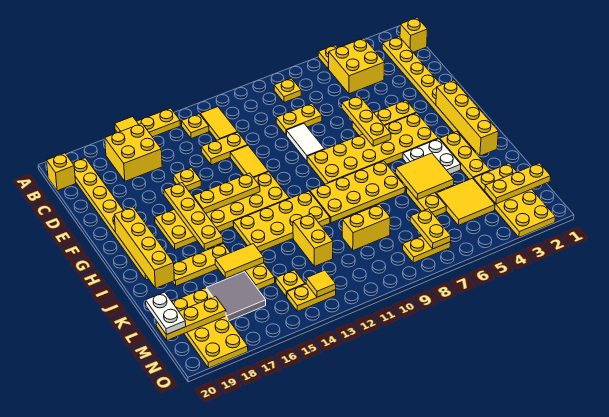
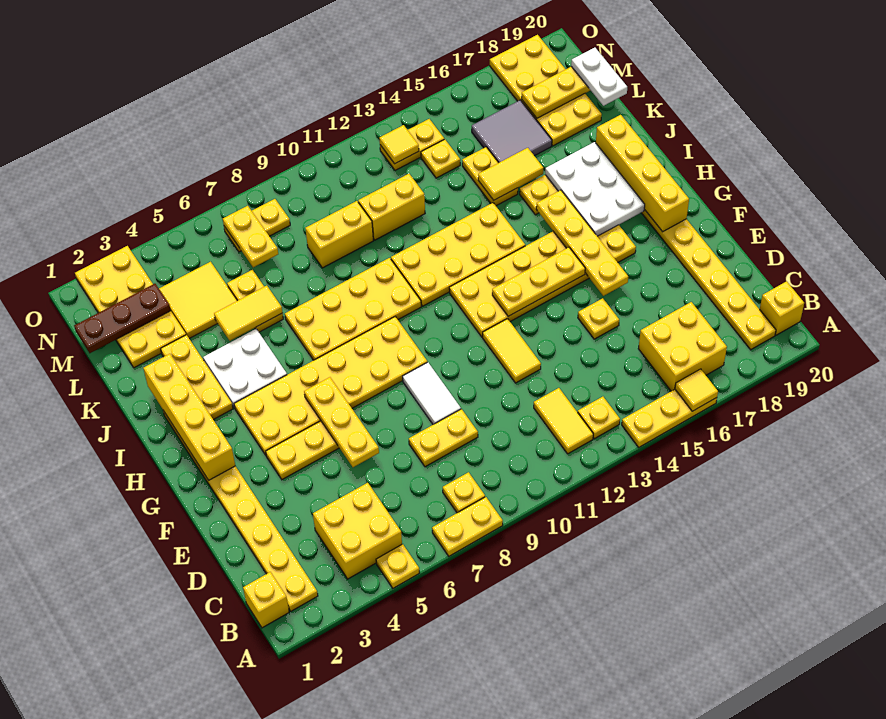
yellow 1x2 plate [201,132,248,165] -> yellow 1x2 plate moved to [432,497,503,556]
none -> white 2x3 plate [545,142,645,236]
yellow 2x2 tile [396,153,454,200] -> yellow 1x2 tile [214,286,283,341]
yellow 1x2 brick [293,214,333,266] -> yellow 1x2 brick turned to [358,174,425,240]
yellow 1x3 plate [485,163,551,204] -> brown 1x3 plate [74,284,171,353]

